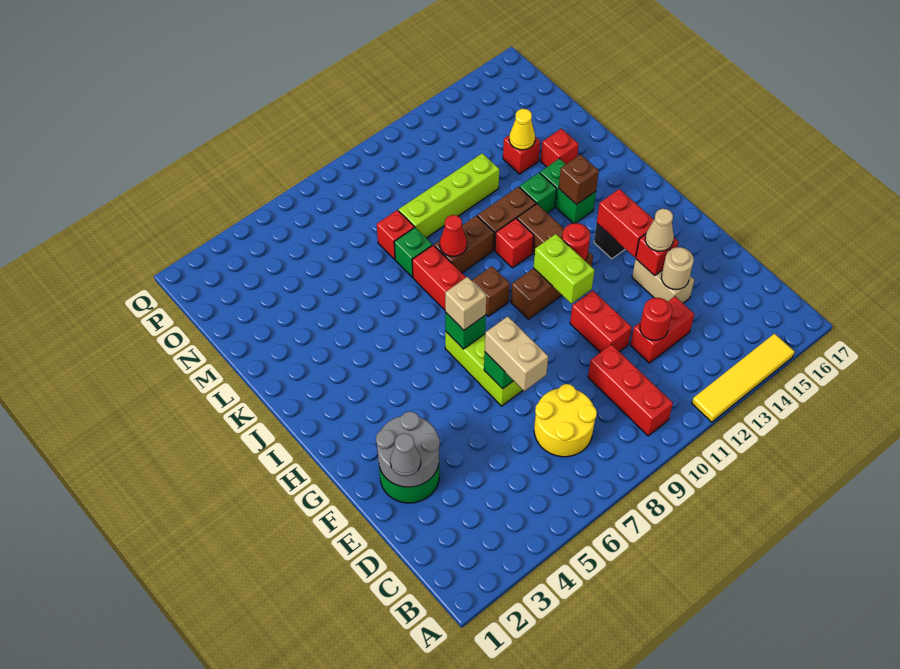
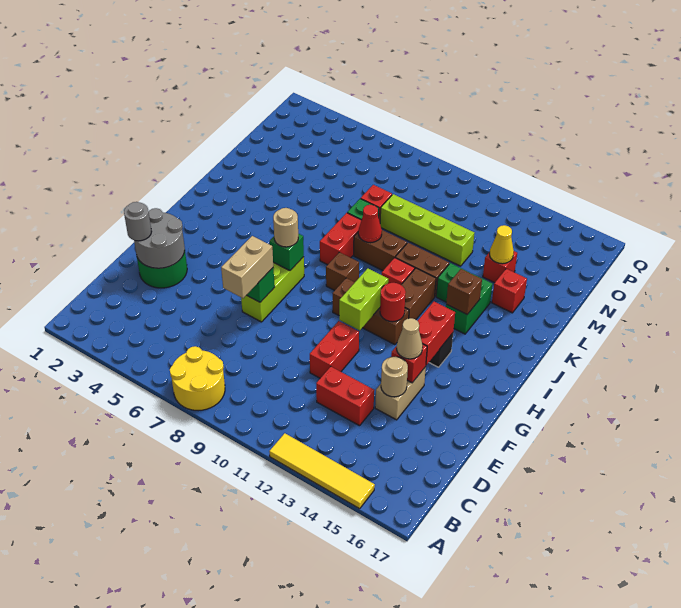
red 1x3 brick [588,344,673,436] -> none
yellow 2x2 round brick [534,384,597,457] -> yellow 2x2 round brick moved to [170,346,225,411]
red 1x1 round brick [640,298,672,340] -> none
grey 1x1 cone [390,433,421,476] -> grey 1x1 round brick [124,202,152,241]
tan 1x1 brick [445,277,486,330] -> tan 1x1 round brick [273,208,298,247]

